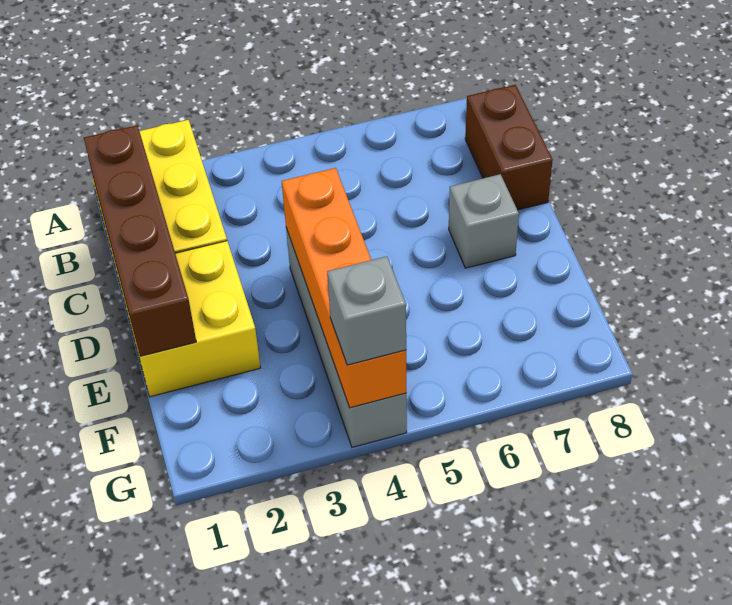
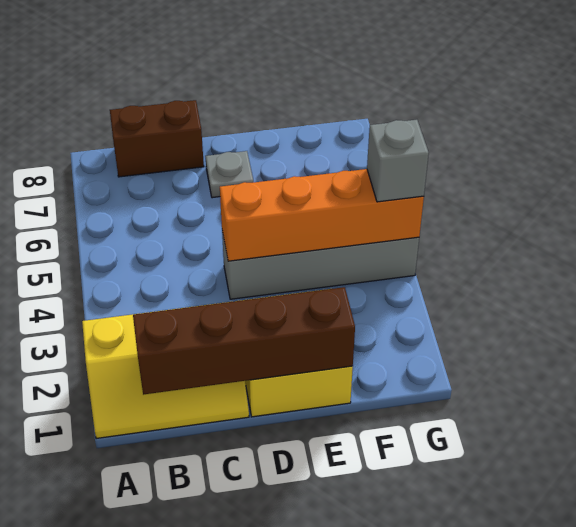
grey 1x1 brick [449,174,519,268] -> grey 1x1 plate [205,151,253,198]

